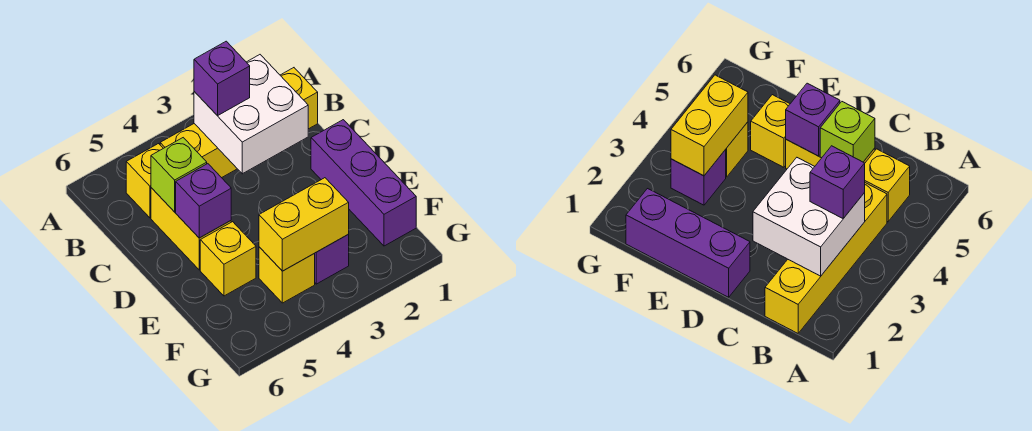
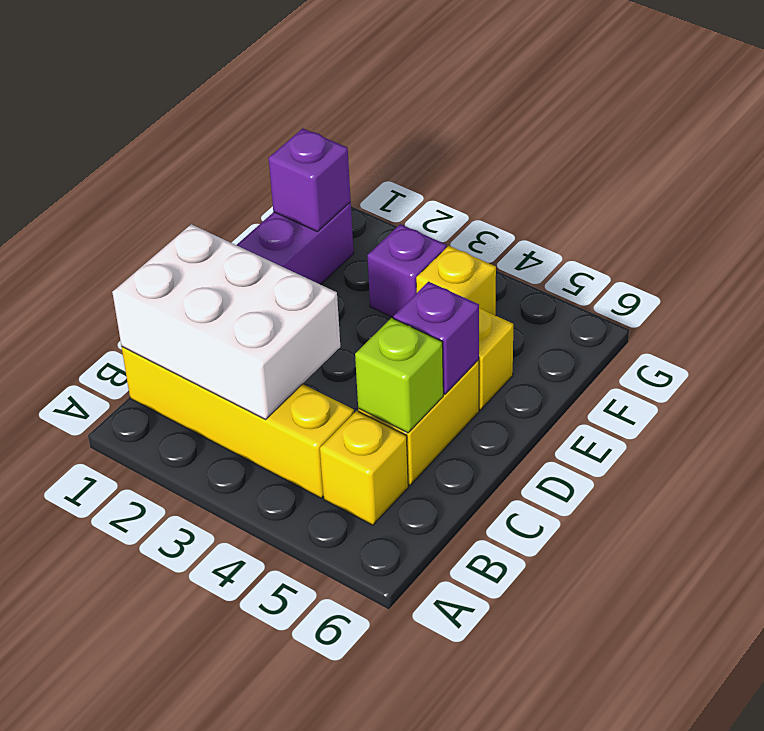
white 2x2 brick [194,55,308,174] -> white 2x3 brick [112,224,340,419]
purple 1x1 brick [194,41,250,116] -> purple 1x1 brick moved to [269,128,351,232]
yellow 1x2 brick [259,178,349,271] -> none

